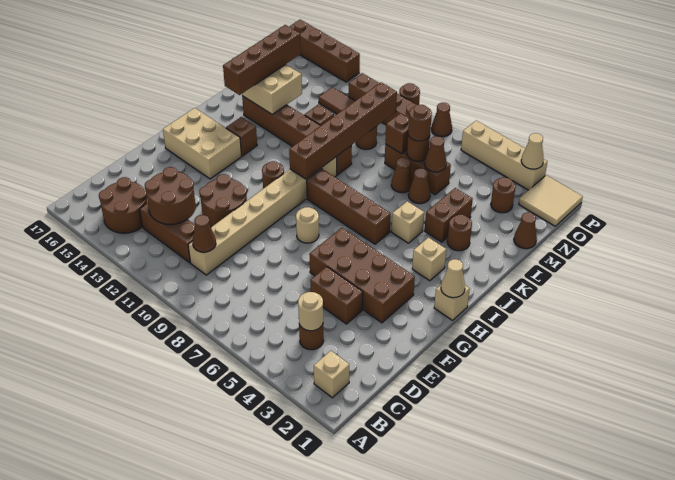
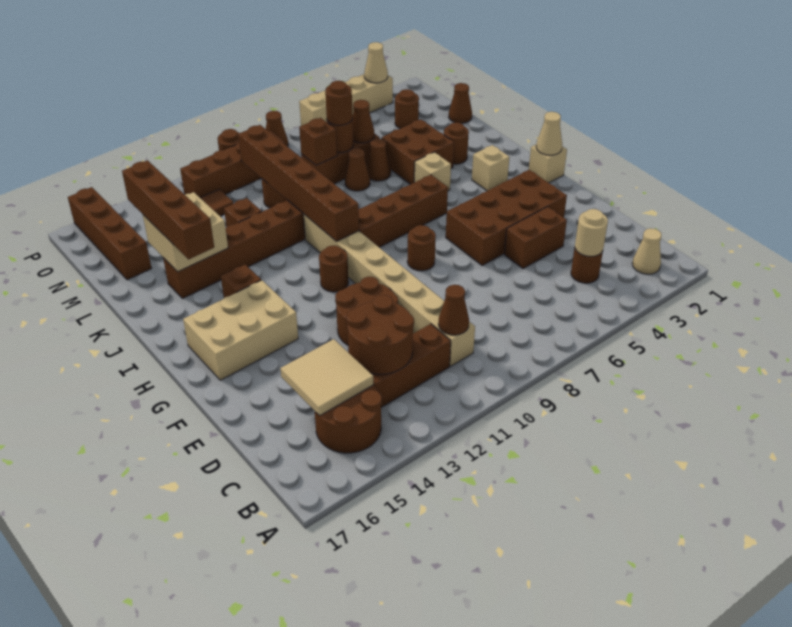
tan 1x1 brick [314,351,349,398] -> tan 1x1 cone [632,228,661,274]
tan 1x1 round brick [296,207,319,243] -> brown 1x1 round brick [407,225,436,271]
brown 1x2 brick [425,188,473,242] -> brown 2x2 brick [381,120,454,184]
tan 2x2 tile [519,175,583,226] -> tan 2x2 tile moved to [280,339,373,416]
brown 1x4 brick [289,20,360,82] -> brown 1x4 brick turned to [68,187,152,280]

